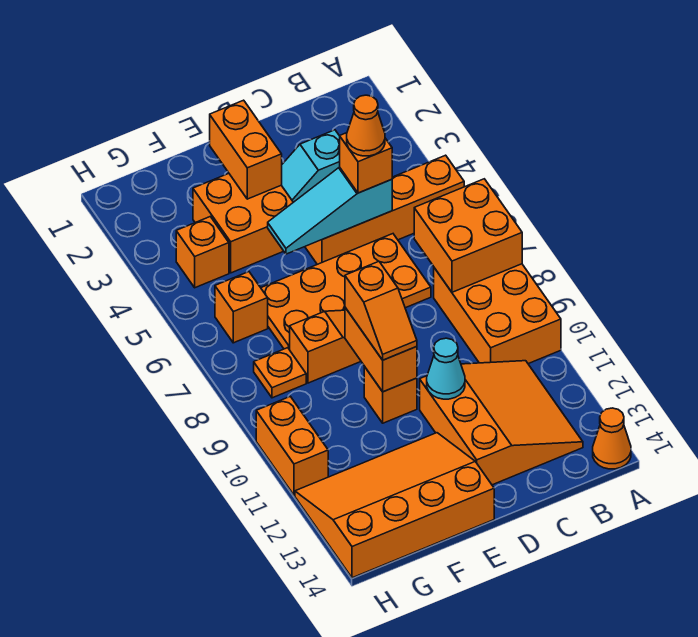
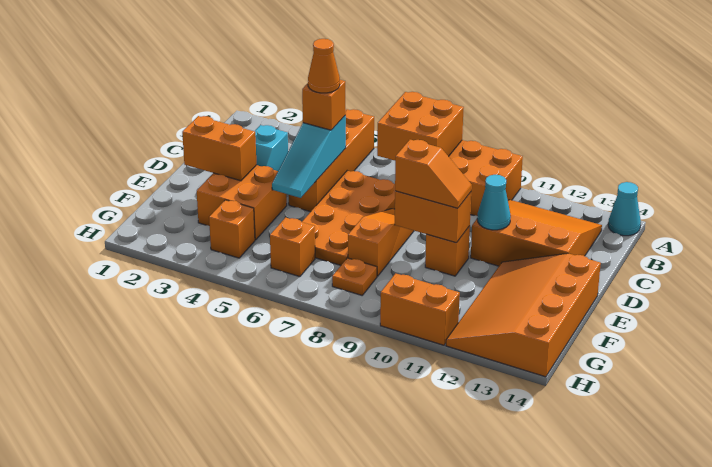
orange 1x1 cone [593,408,631,469] -> cyan 1x1 cone [608,182,641,236]

